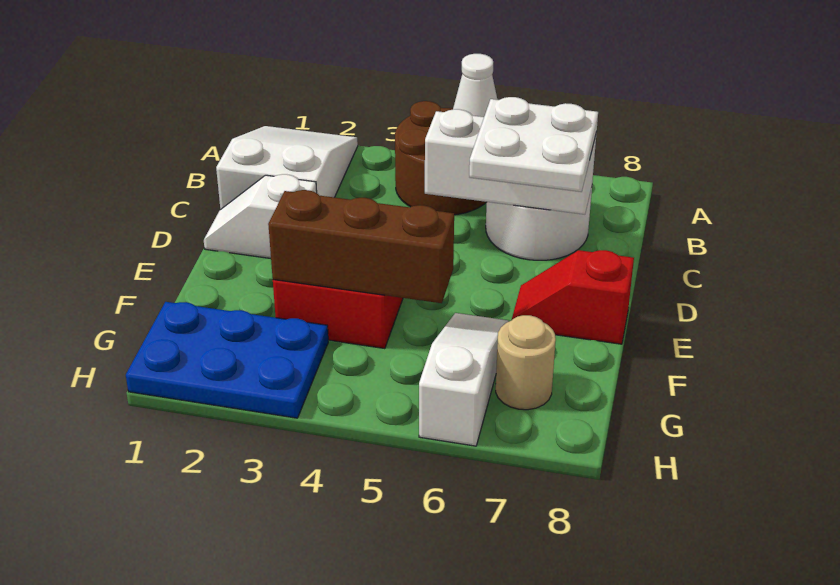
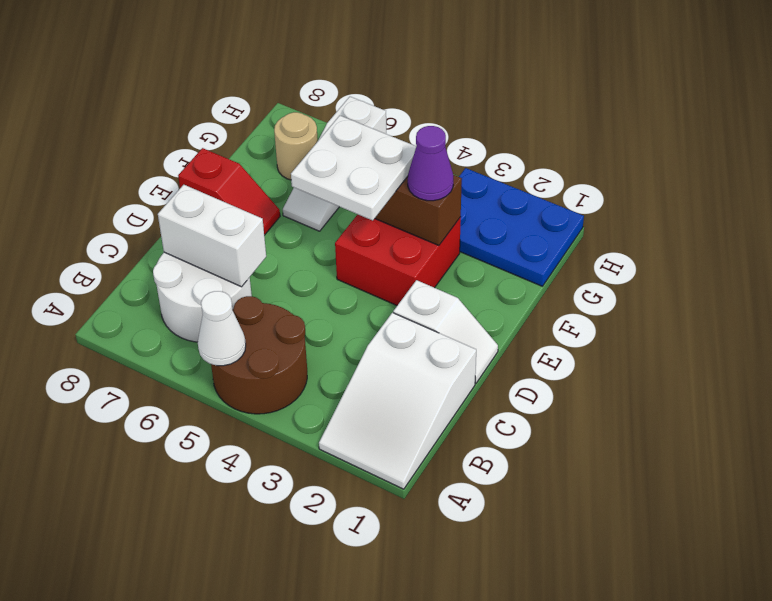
white 1x3 brick [425,109,597,214] -> white 1x2 brick [158,185,266,287]
white 2x2 plate [469,97,598,192] -> white 2x2 plate moved to [291,116,416,220]
none -> purple 1x1 cone [408,126,453,201]

